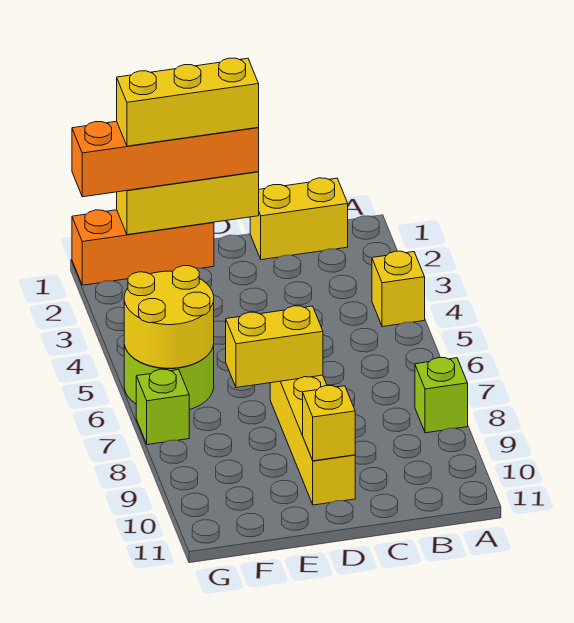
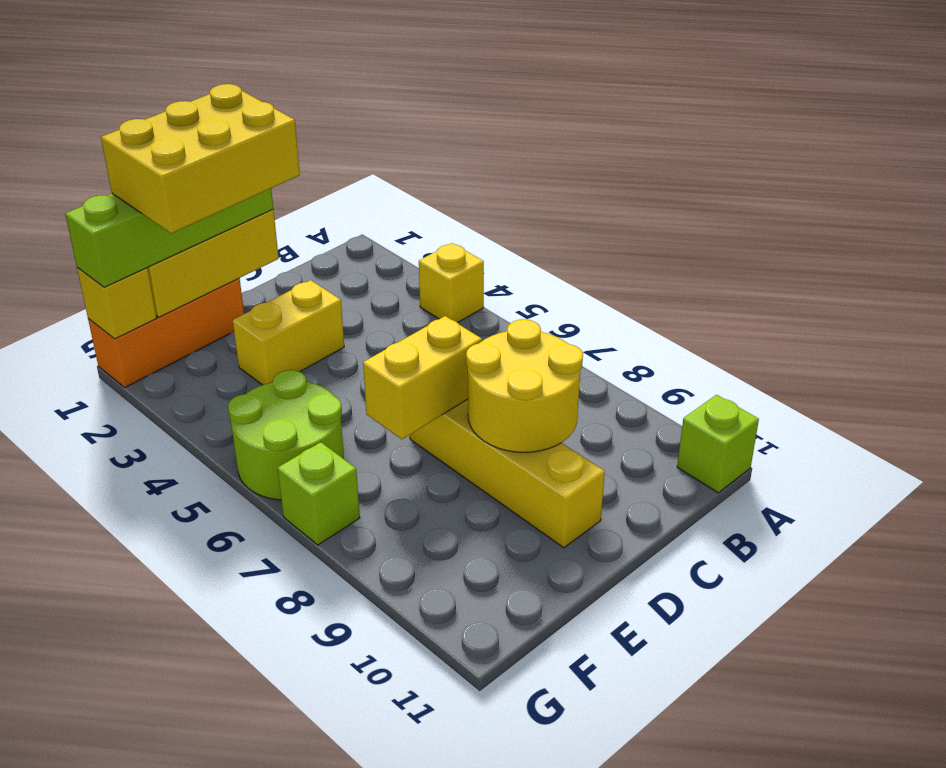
lime 1x1 brick [415,358,468,433] -> lime 1x1 brick moved to [677,395,759,493]
yellow 1x2 brick [250,178,348,260] -> yellow 1x2 brick moved to [233,280,344,385]
orange 1x4 brick [72,121,259,197] -> lime 1x4 brick [65,189,273,287]
yellow 1x3 brick [117,58,259,146] -> yellow 2x3 brick [101,84,300,233]
yellow 1x1 brick [303,386,355,461] -> yellow 1x1 brick moved to [77,267,157,339]
yellow 2x2 round brick [124,266,214,368] -> yellow 2x2 round brick moved to [466,319,583,452]

